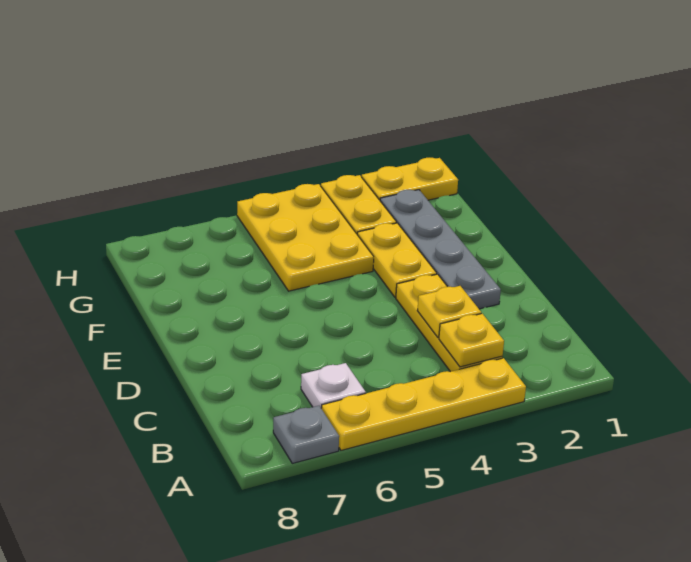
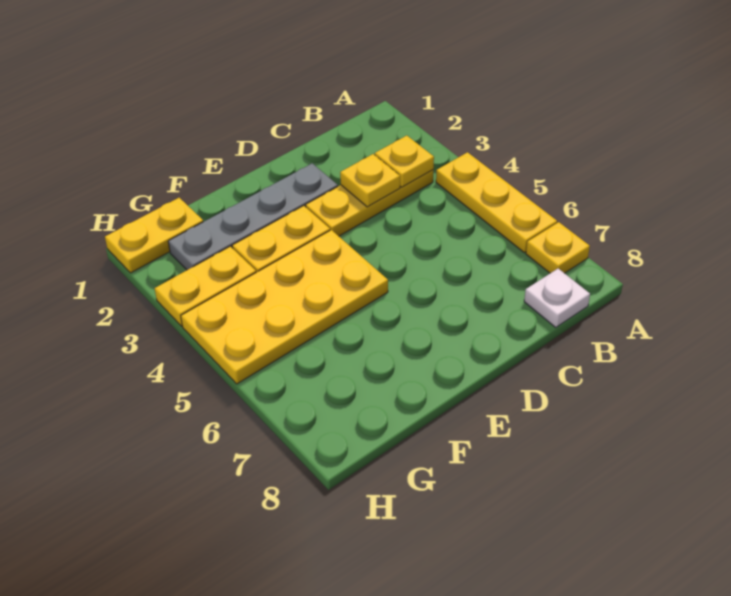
yellow 1x4 plate [321,358,526,450] -> yellow 1x3 plate [436,152,557,253]
grey 1x1 plate [273,406,339,463] -> yellow 1x1 plate [526,222,590,273]
white 1x1 plate [301,363,366,408] -> white 1x1 plate moved to [524,269,590,328]
yellow 2x3 plate [237,184,374,291] -> yellow 2x4 plate [181,230,388,384]
yellow 1x2 plate [362,158,458,200] -> yellow 1x2 plate turned to [105,198,203,273]

